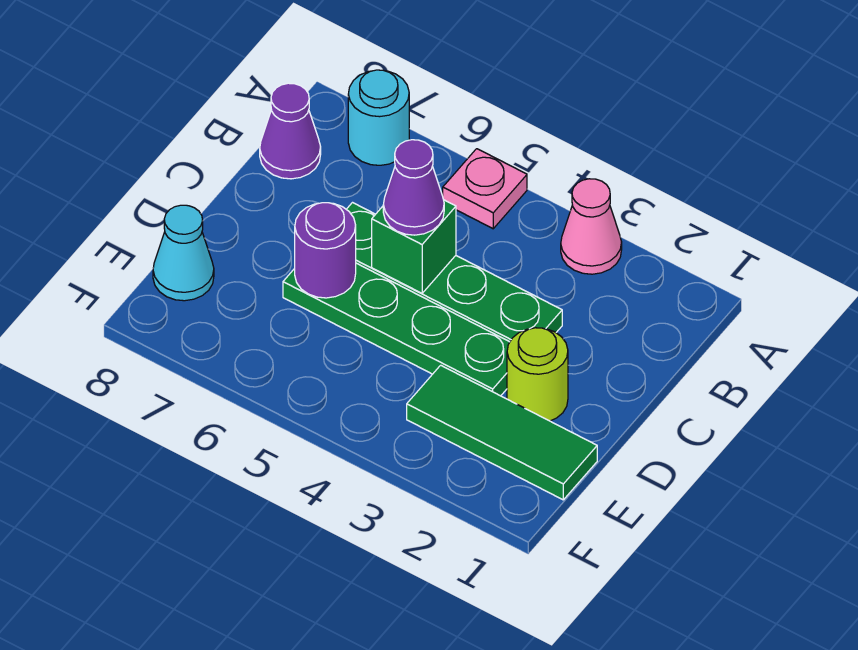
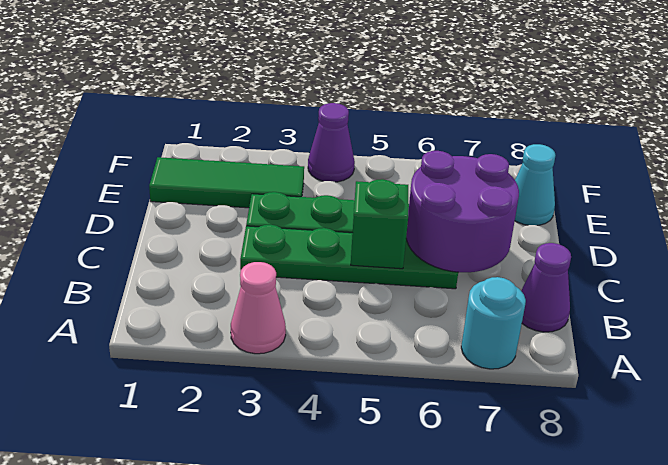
pink 1x1 plate [443,149,527,229] -> none
purple 1x1 cone [383,140,444,235] -> purple 1x1 cone moved to [308,103,355,182]
lime 1x1 round brick [507,328,568,421] -> none
purple 1x1 round brick [295,203,356,298] -> purple 2x2 round brick [406,151,519,272]

